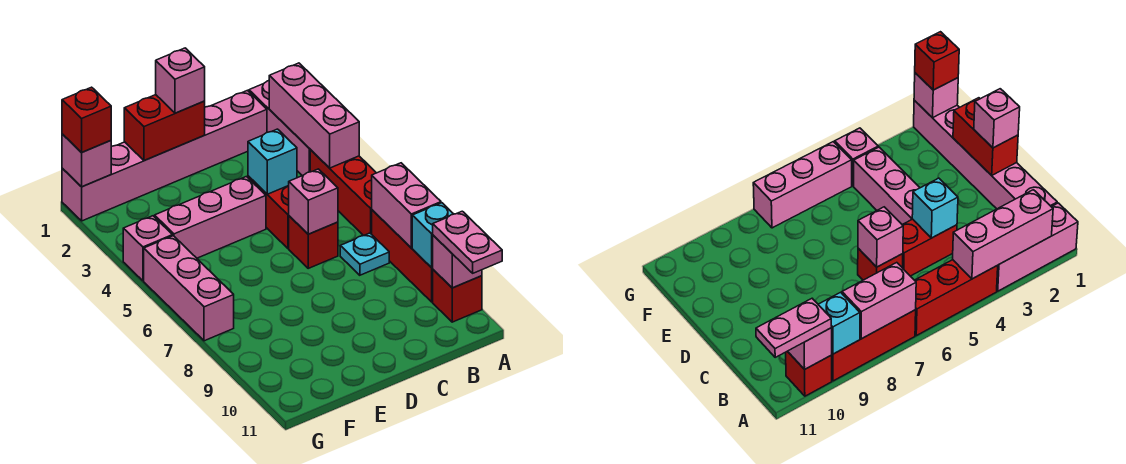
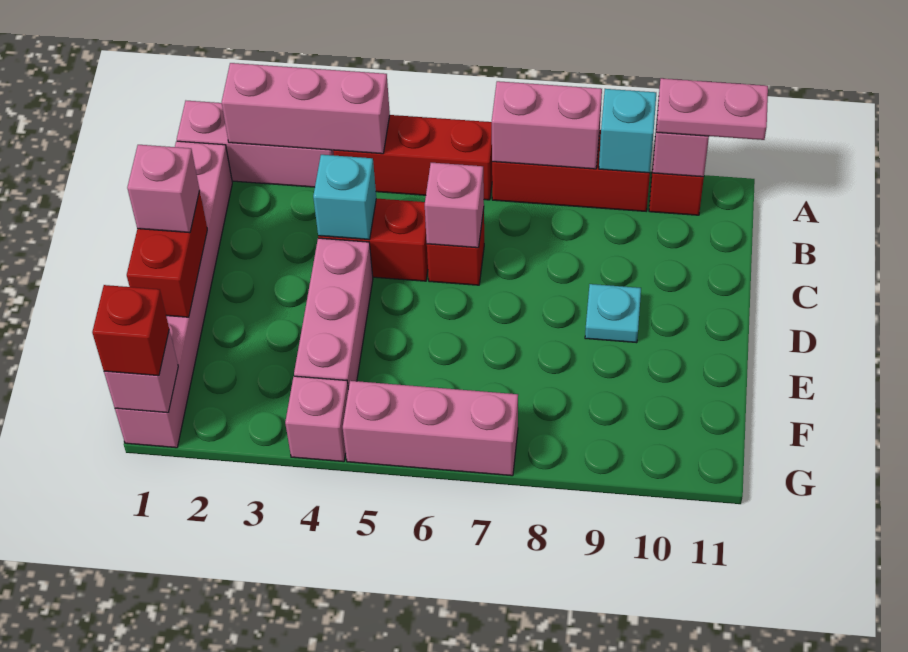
cyan 1x1 plate [340,233,389,275] -> cyan 1x1 plate moved to [585,284,641,343]

